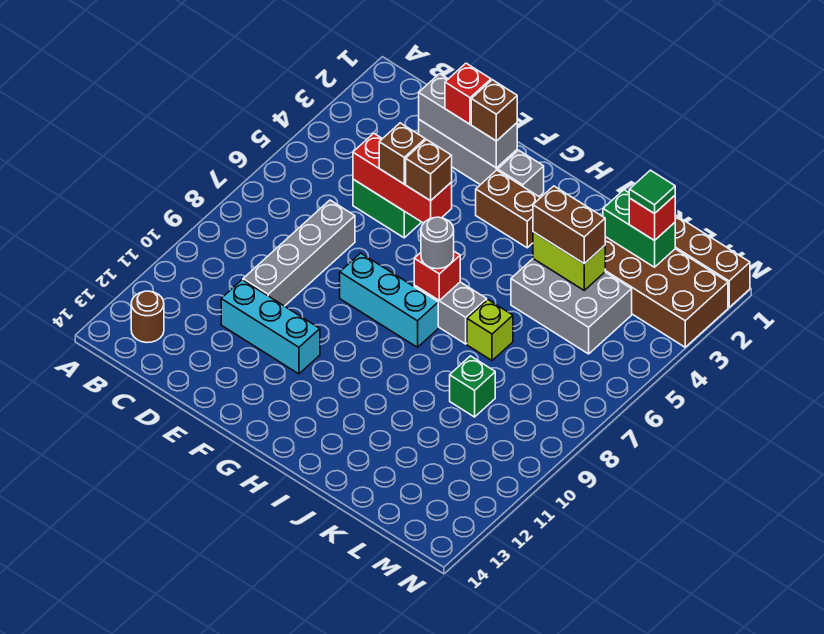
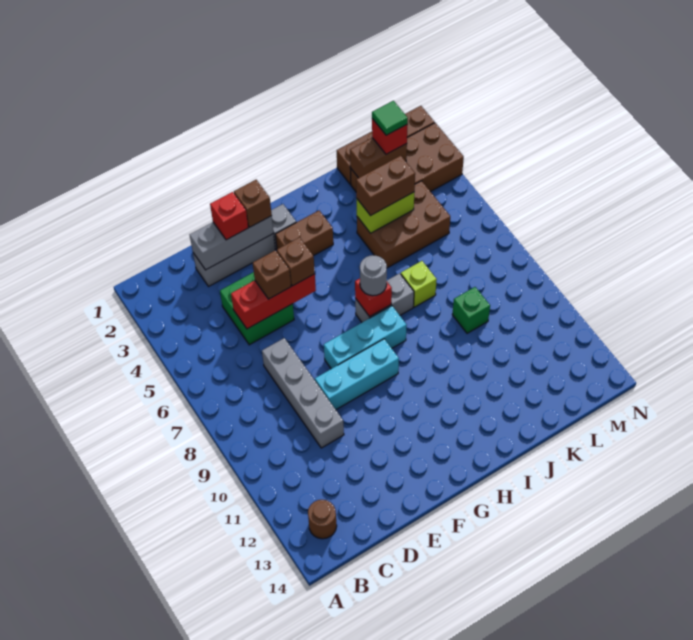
cyan 1x3 brick [221,280,320,374] -> cyan 1x3 brick moved to [315,339,399,410]
grey 2x3 brick [511,259,632,354] -> brown 2x3 brick [357,181,450,268]
green 1x2 brick [603,190,675,267] -> brown 1x2 brick [350,138,407,178]

